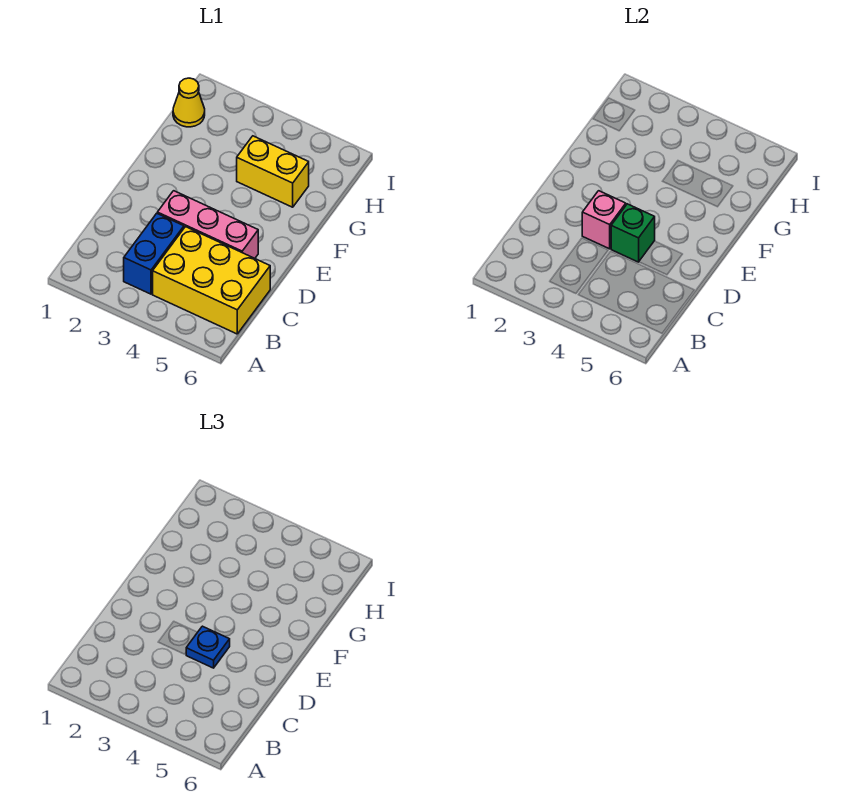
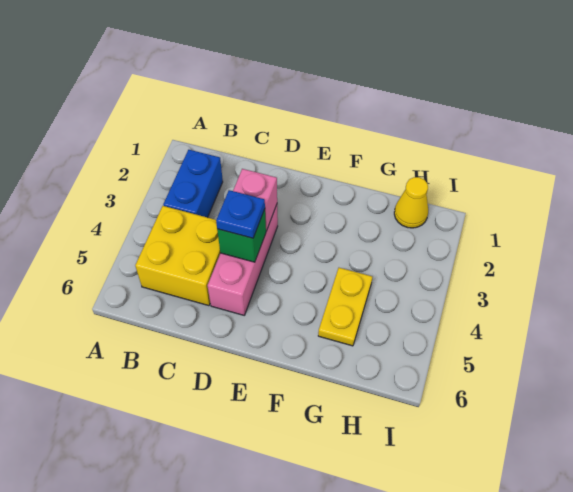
blue 1x2 brick [124,213,184,294] -> blue 1x2 brick turned to [163,150,223,218]
yellow 2x3 brick [153,227,270,334] -> yellow 2x2 brick [135,206,220,306]
yellow 1x2 brick [237,136,309,207] -> yellow 1x2 plate [318,268,372,346]

